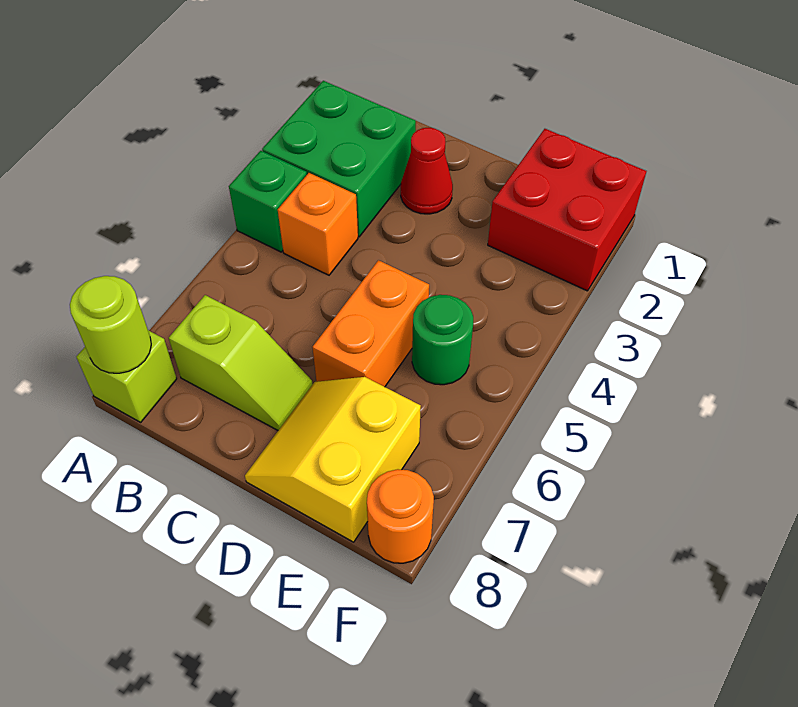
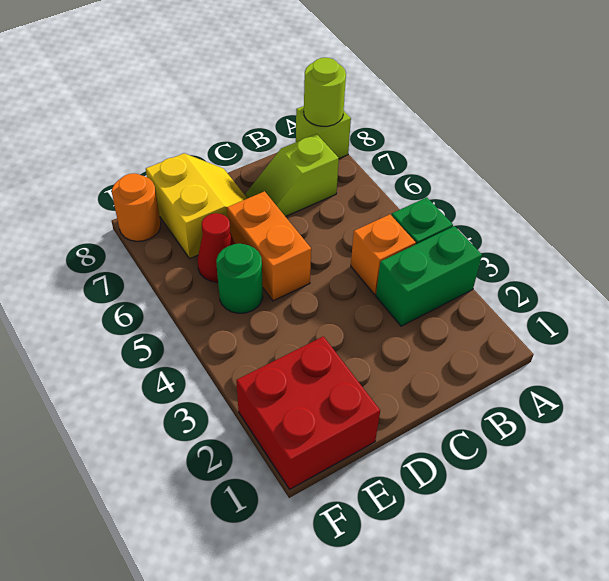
green 2x2 brick [262,81,416,237] -> green 1x2 brick [376,226,482,326]
red 1x1 cone [401,128,453,214] -> red 1x1 cone moved to [198,213,235,282]

